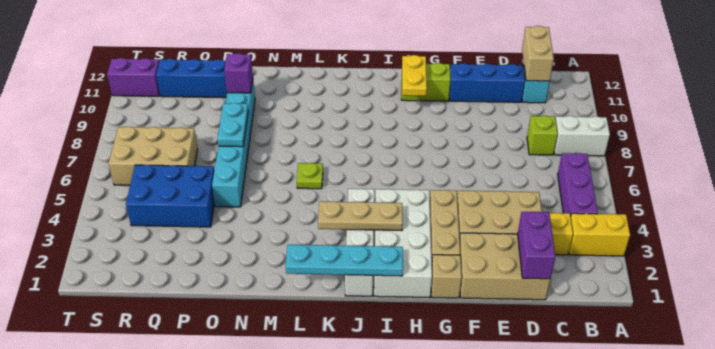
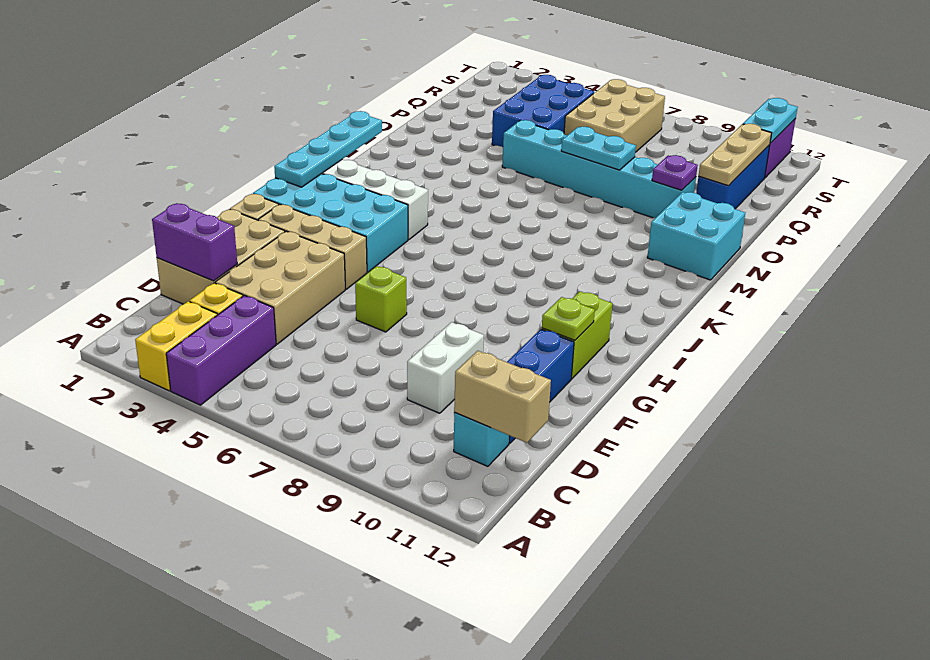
white 1x2 brick [554,116,610,156] -> white 1x2 brick moved to [407,322,484,413]
purple 1x3 brick [558,153,598,216] -> purple 1x3 brick turned to [166,295,276,405]
lime 1x1 brick [527,115,558,155] -> lime 1x1 brick moved to [355,266,407,332]
white 2x4 brick [374,189,432,298] -> cyan 2x4 brick [253,174,408,272]
yellow 1x2 plate [402,55,427,96] -> none
tan 1x3 plate [318,201,403,231] -> tan 1x3 plate moved to [699,124,772,186]
lime 1x1 plate [297,163,323,189] -> lime 1x1 plate moved to [542,297,595,340]
none -> cyan 2x2 brick [647,192,745,280]
purple 1x1 brick [224,53,253,93] -> purple 1x1 plate [652,155,698,190]
none -> cyan 1x2 plate [743,98,798,143]

